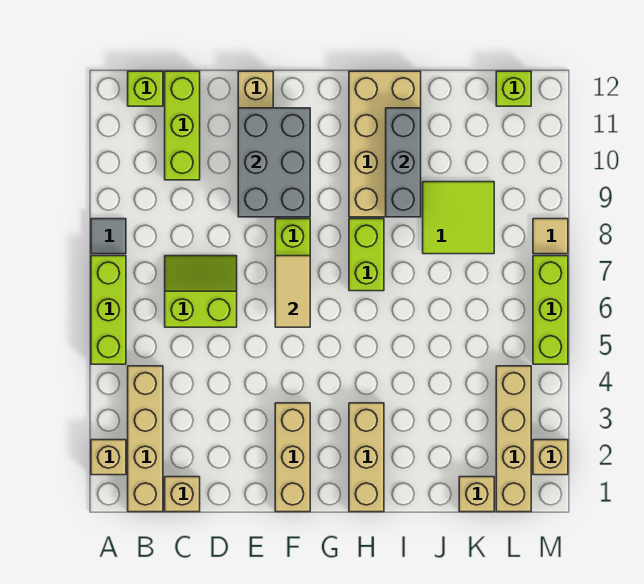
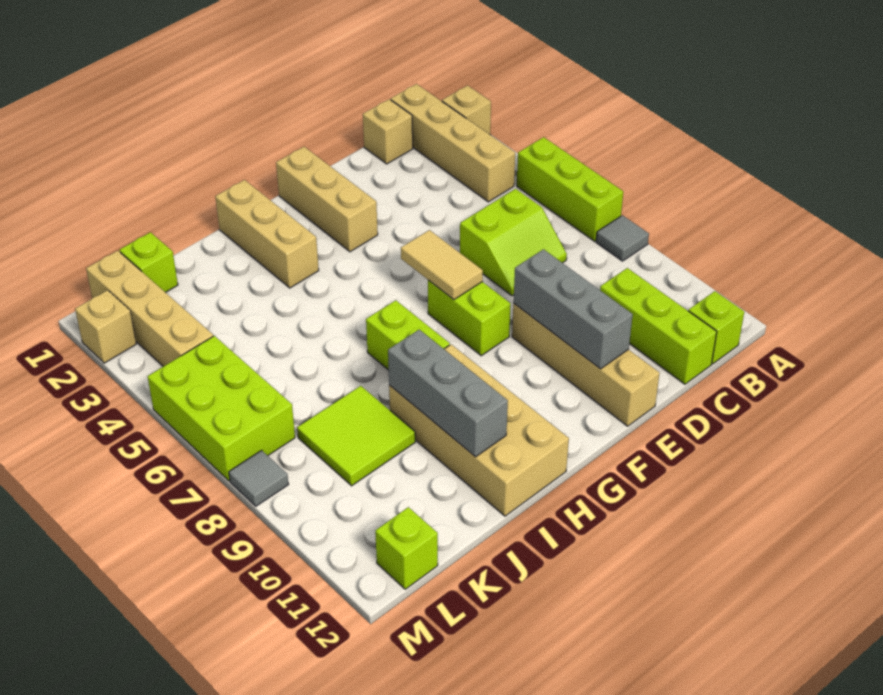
grey 2x3 brick [238,108,310,217] -> grey 1x3 brick [513,249,633,369]
tan 1x1 brick [459,477,494,512] -> lime 1x1 brick [120,232,178,292]
lime 1x3 brick [533,256,568,364] -> lime 2x3 brick [148,336,295,481]
tan 1x1 tile [533,219,568,254] -> grey 1x1 tile [229,450,288,506]

